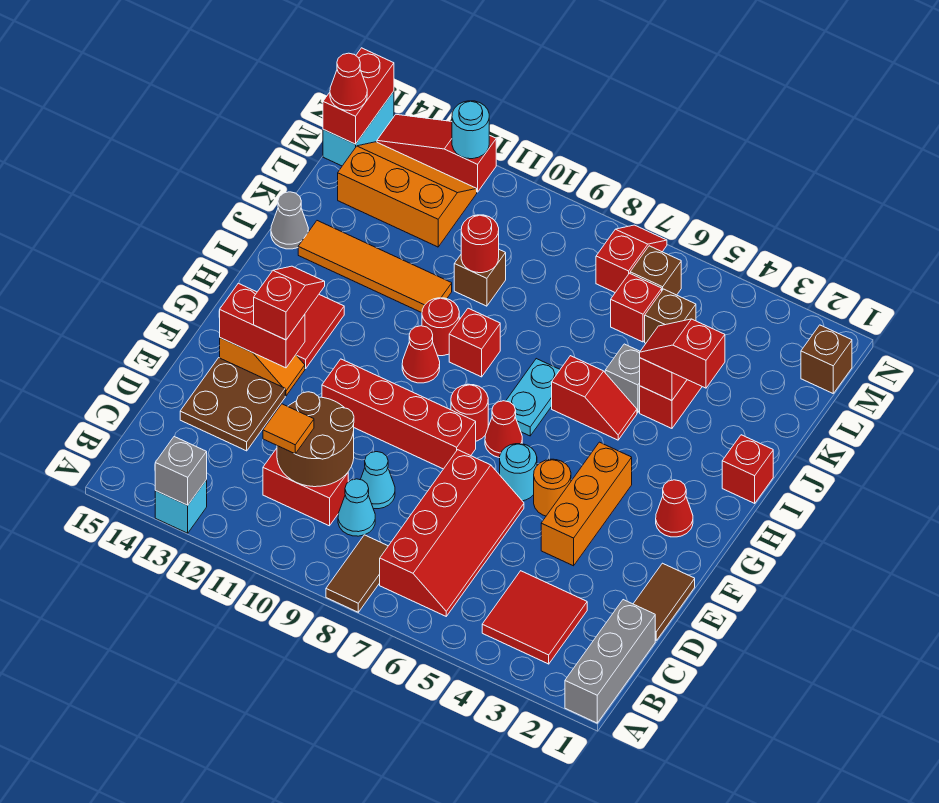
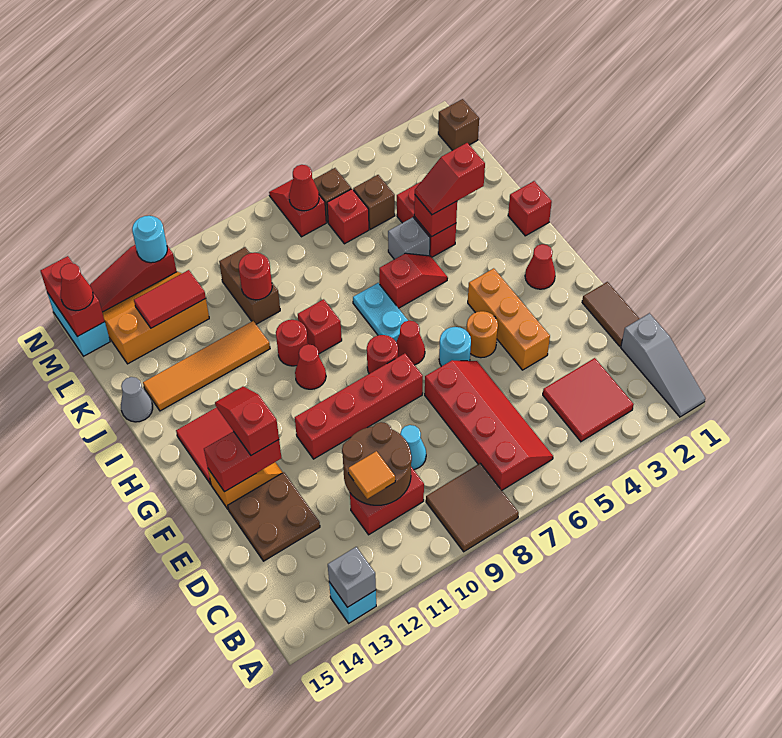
grey 1x3 brick [565,600,655,723] -> grey 1x3 slope [621,313,705,417]
brown 1x2 tile [326,535,388,612] -> brown 2x2 tile [426,463,519,552]
cyan 1x1 cone [338,479,375,536] -> none
brown 1x1 brick [454,250,506,306] -> brown 1x2 brick [219,247,280,324]
none -> red 1x2 tile [134,270,206,328]
none -> red 1x1 cone [289,165,319,211]

